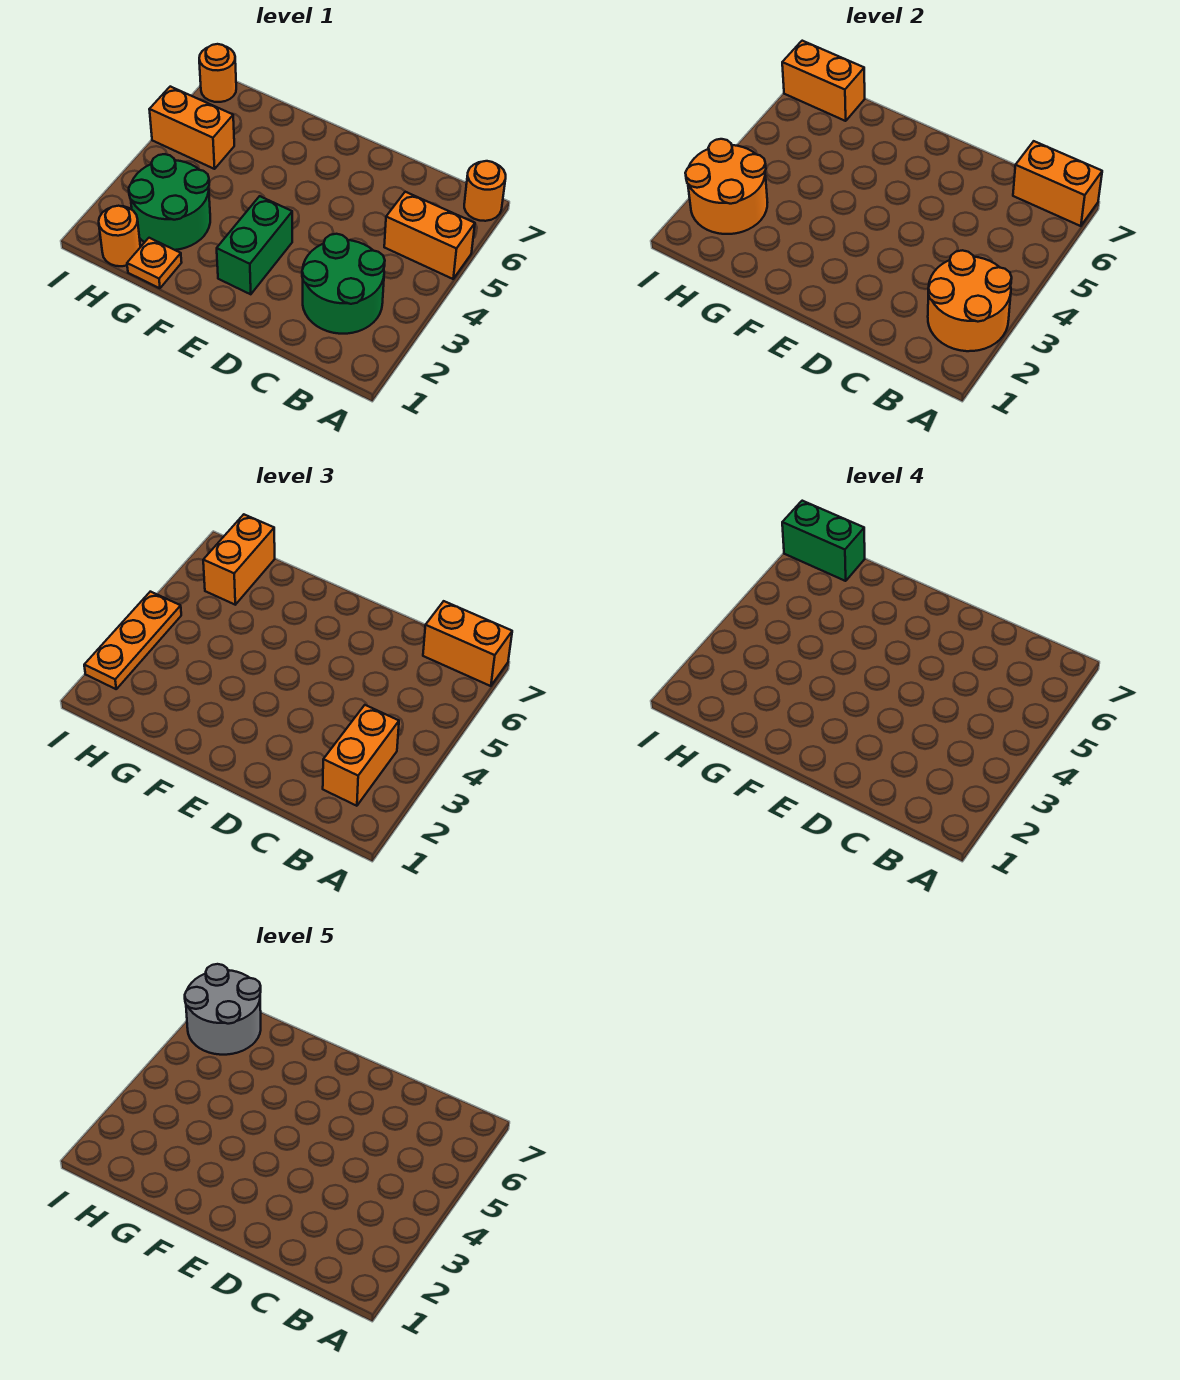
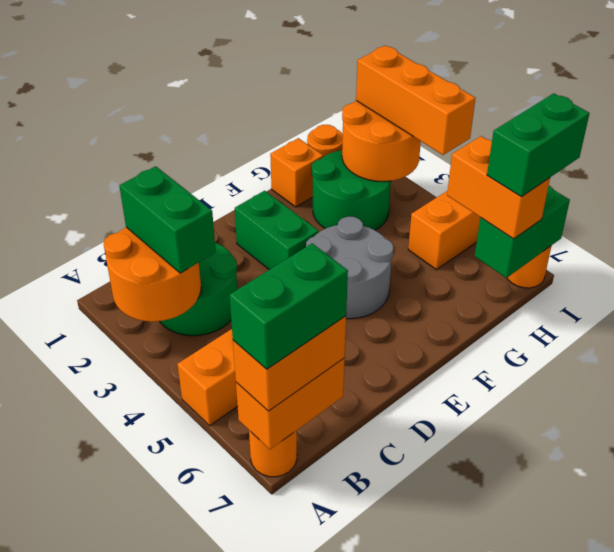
none -> green 1x2 brick [230,244,348,369]
orange 1x2 brick [323,705,399,806] -> green 1x2 brick [119,166,216,273]
orange 1x1 plate [127,238,182,288] -> orange 1x1 brick [270,138,323,207]
grey 2x2 round brick [185,964,261,1055] -> grey 2x2 round brick moved to [306,217,393,319]
orange 1x2 brick [782,41,865,121] -> green 1x2 brick [475,186,570,278]
orange 1x3 plate [84,592,181,689] -> orange 1x3 brick [356,45,475,155]

